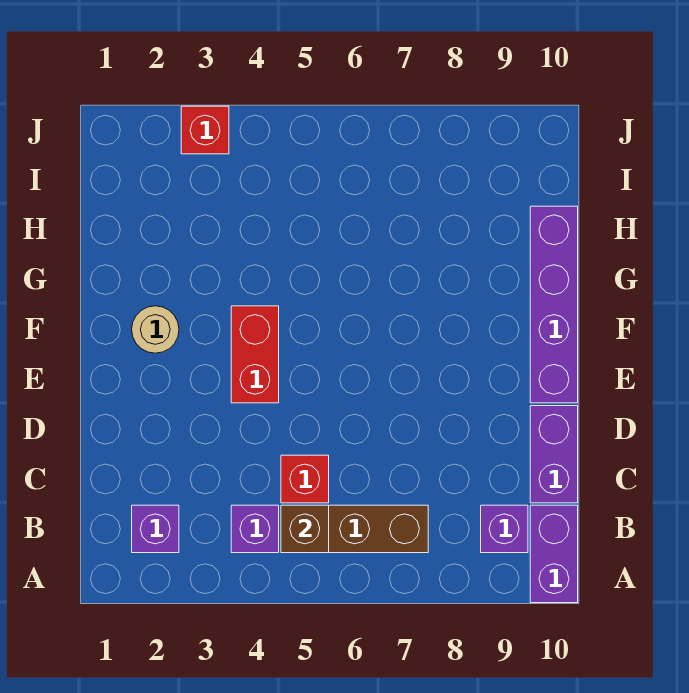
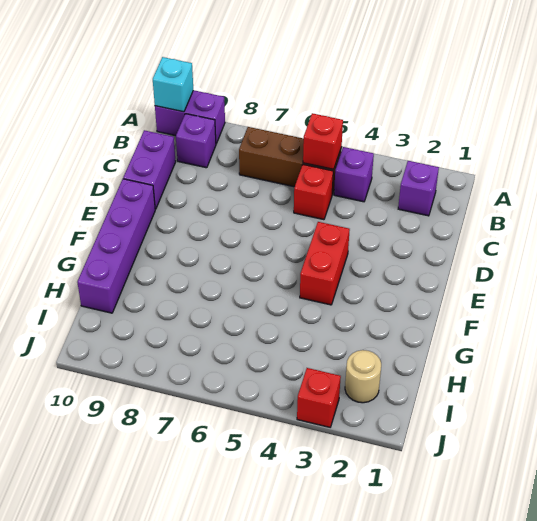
purple 1x2 brick [530,505,578,603] -> purple 1x2 brick turned to [155,90,225,144]
none -> cyan 1x1 brick [153,57,193,112]
brown 1x1 brick [281,505,329,553] -> red 1x1 brick [303,113,343,169]
tan 1x1 round brick [132,306,179,353] -> tan 1x1 round brick moved to [345,350,381,403]

